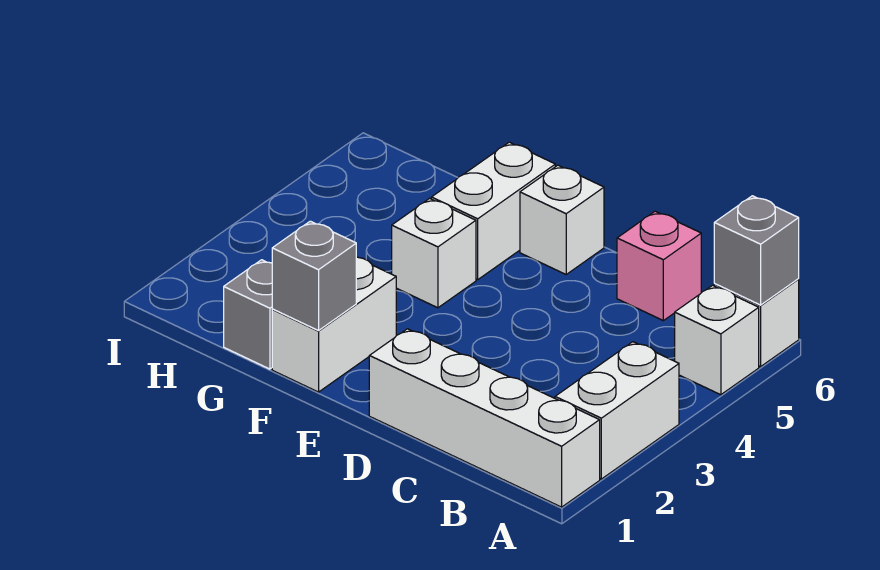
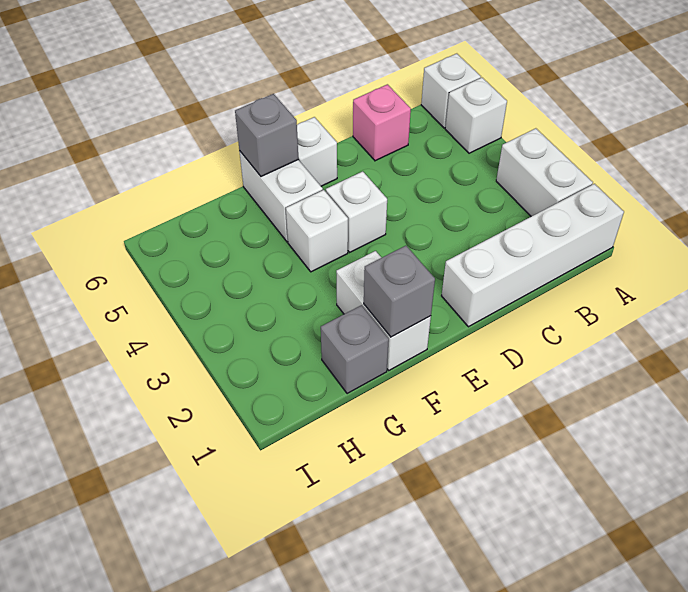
grey 1x1 brick [714,196,799,305] -> grey 1x1 brick moved to [235,94,298,176]
none -> white 1x1 brick [326,171,387,252]

